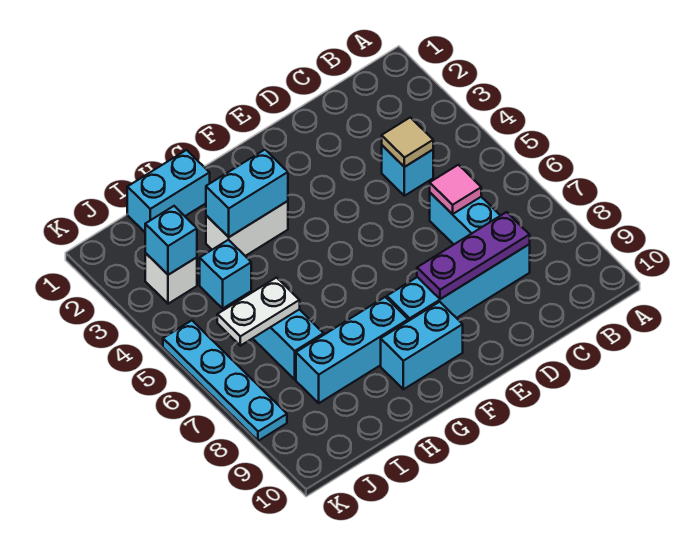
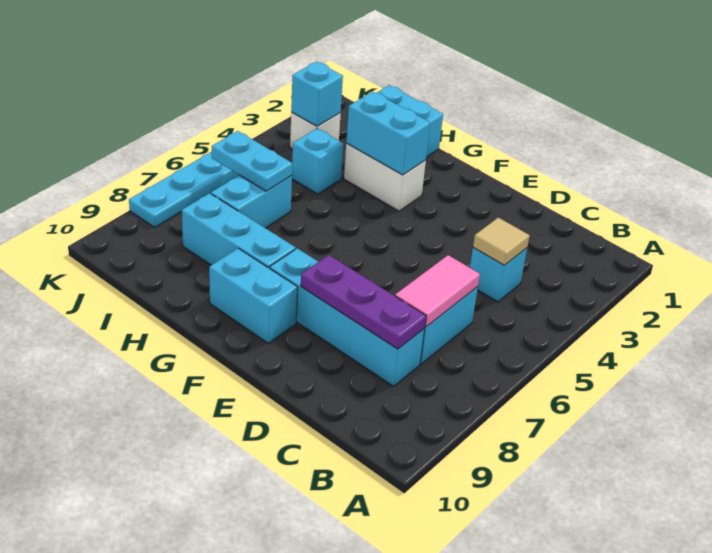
pink 1x1 tile [430,165,481,214] -> pink 1x2 tile [395,255,480,327]
white 1x2 plate [217,278,300,346] -> cyan 1x2 plate [212,131,292,191]

